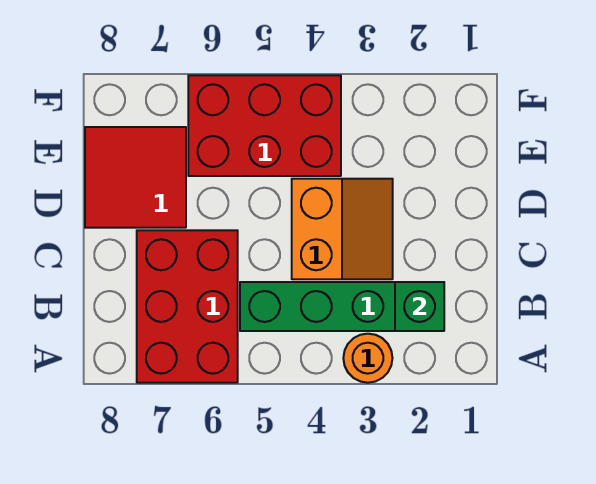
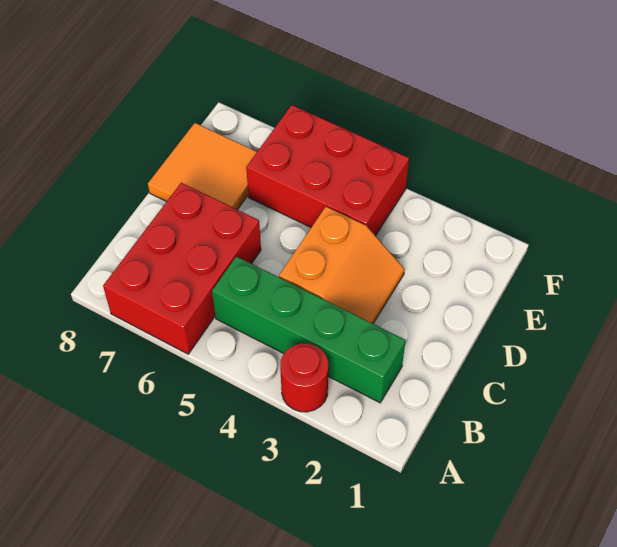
orange 1x1 round brick [343,334,392,383] -> red 1x1 round brick [280,343,328,412]
green 1x1 brick [395,282,444,331] -> none
red 2x2 tile [85,127,186,228] -> orange 2x2 tile [148,123,257,210]

